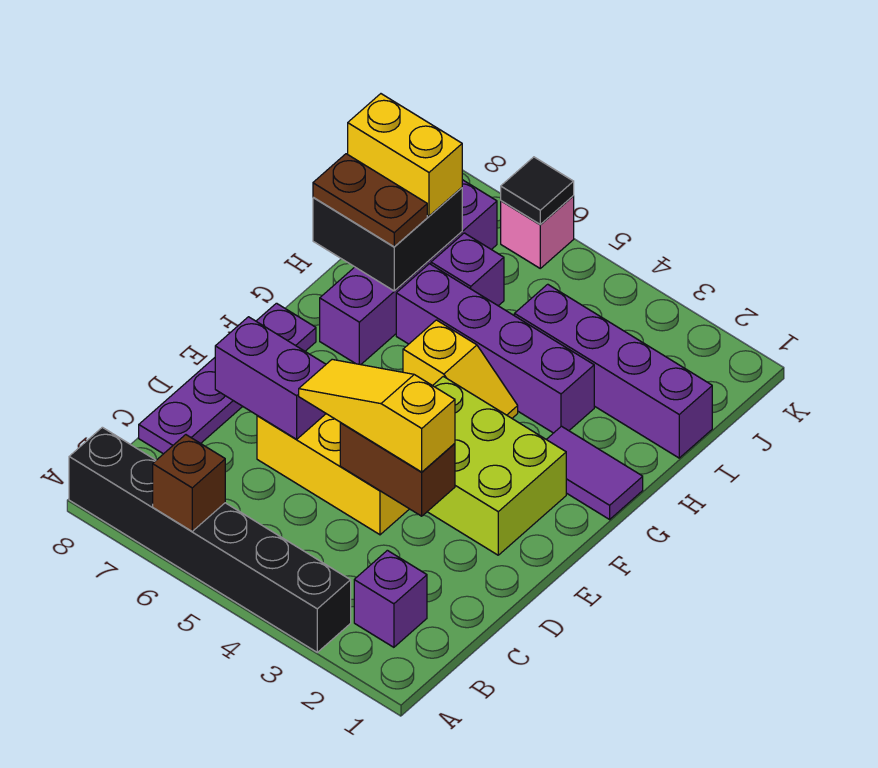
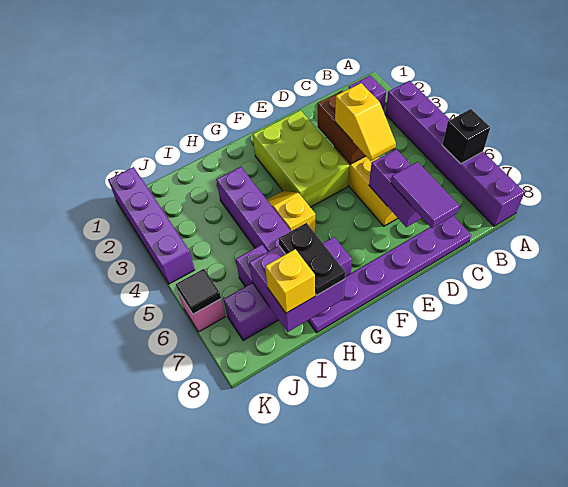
black 1x6 brick [69,427,351,652] -> purple 1x6 brick [386,81,525,226]
brown 1x1 brick [153,435,225,531] -> black 1x1 brick [442,109,490,164]
purple 1x4 plate [139,303,316,454] -> purple 1x6 plate [308,216,471,333]
yellow 1x3 slope [299,359,455,472] -> yellow 1x2 slope [335,83,396,161]
purple 1x2 tile [546,426,643,519] -> purple 1x2 tile moved to [391,162,460,228]
black 2x2 brick [313,188,462,291] -> purple 2x2 brick [249,246,345,332]
brown 1x2 plate [313,154,427,247] -> black 1x2 plate [278,223,346,295]
purple 1x4 brick [514,284,712,458] -> purple 1x4 brick moved to [108,167,195,284]
yellow 1x2 brick [348,94,462,216] -> yellow 1x1 brick [265,249,315,313]

